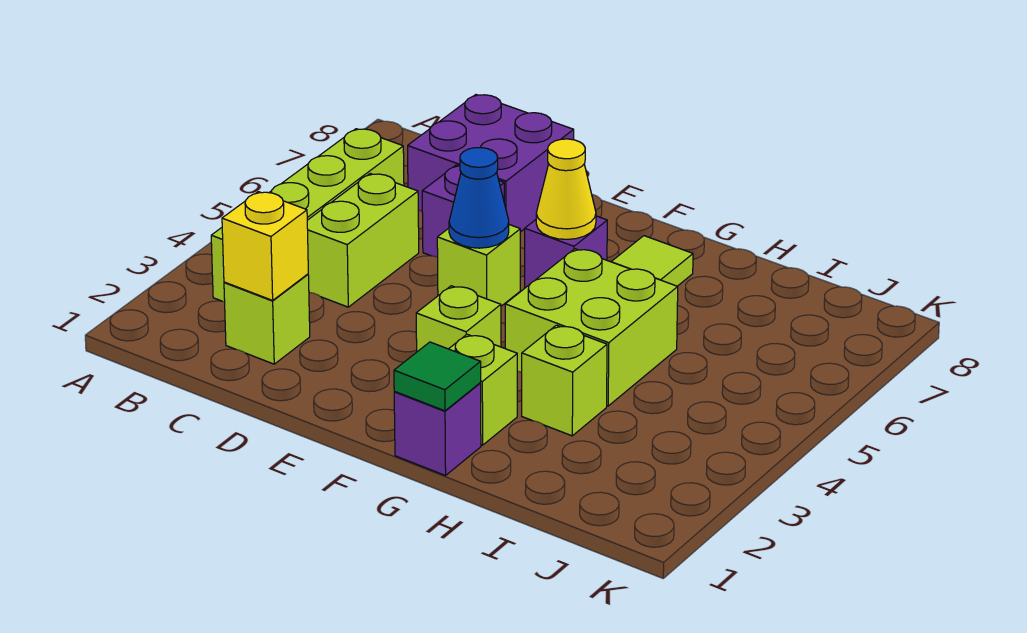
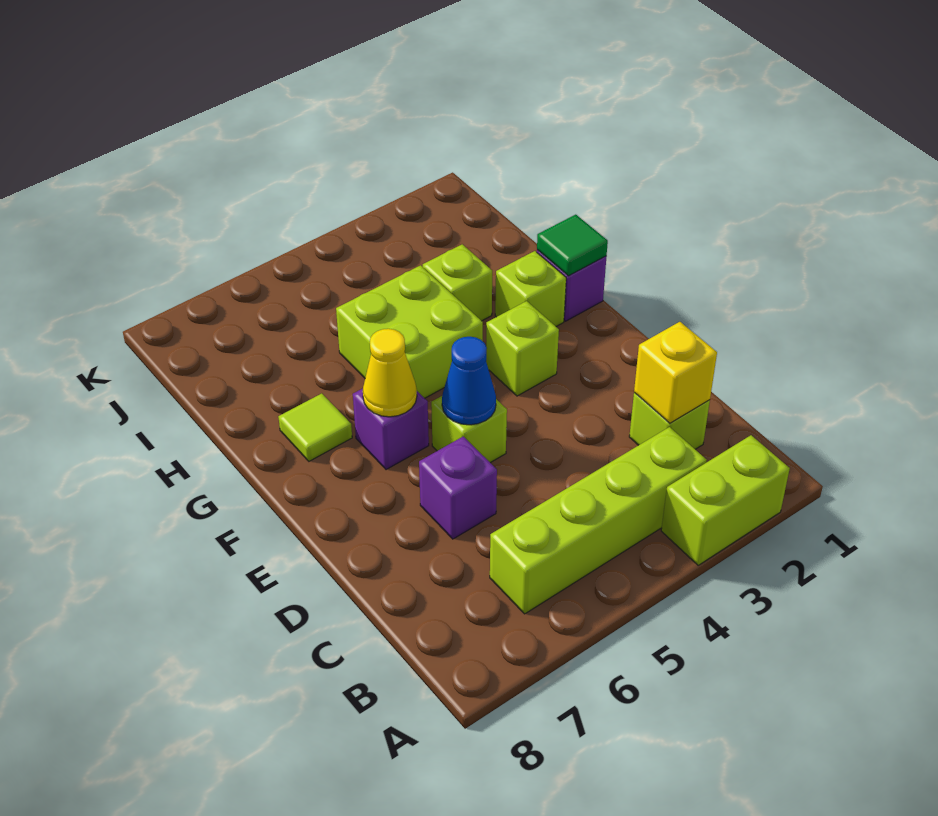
lime 1x2 brick [307,174,419,307] -> lime 1x2 brick moved to [661,435,790,565]
purple 2x2 brick [408,95,574,232] -> none

